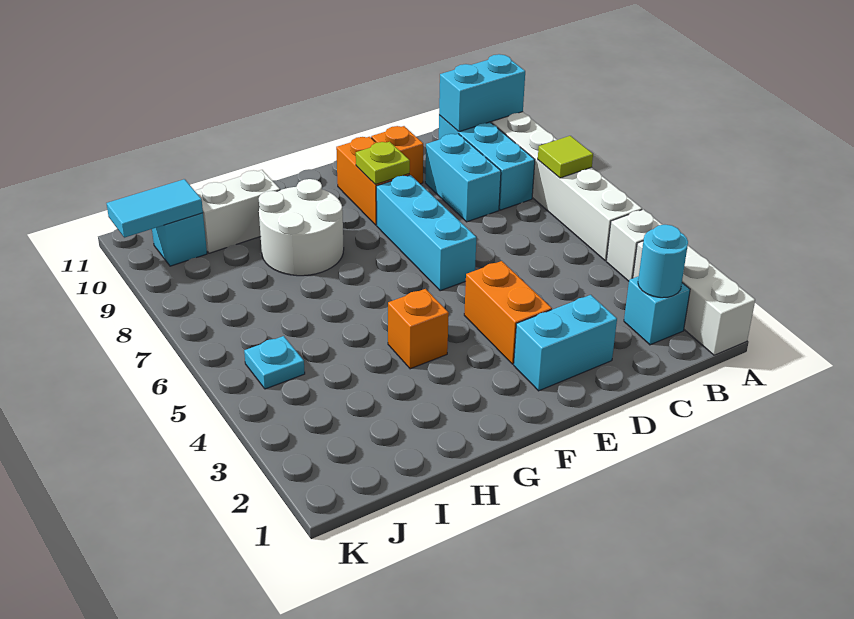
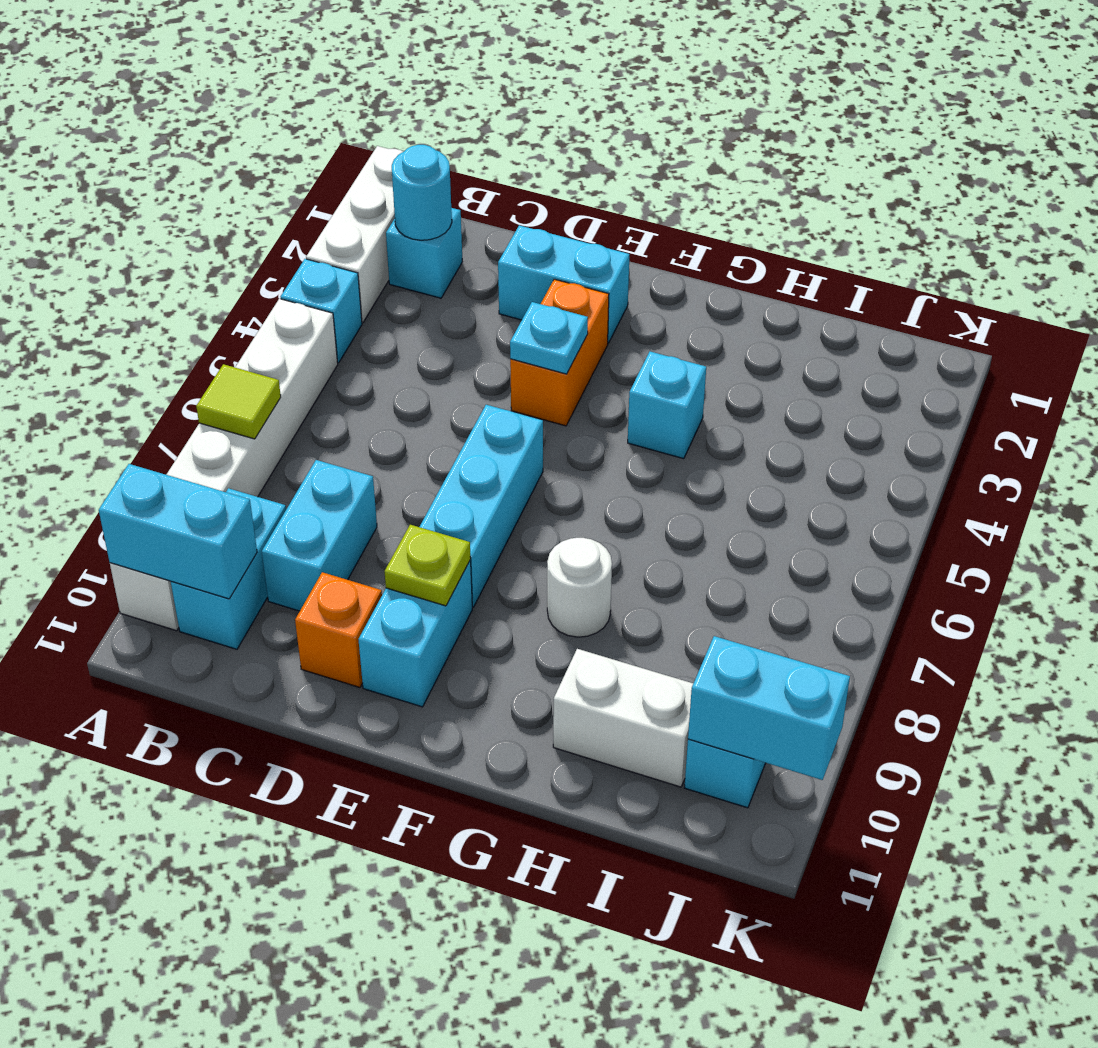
white 1x1 brick [606,209,662,281] -> cyan 1x1 brick [281,259,362,363]
cyan 1x3 brick [439,115,535,210] -> cyan 1x2 brick [171,488,286,649]
orange 1x2 brick [336,137,409,225] -> cyan 1x2 brick [358,560,472,707]
orange 1x1 brick [388,289,449,369] -> cyan 1x1 brick [628,352,706,459]
white 2x2 round brick [259,179,344,276] -> white 1x1 round brick [547,538,612,637]
cyan 1x1 plate [244,336,305,389] -> cyan 1x1 plate moved to [510,302,588,374]
cyan 1x2 tile [107,179,203,238] -> cyan 1x2 brick [688,636,850,780]

